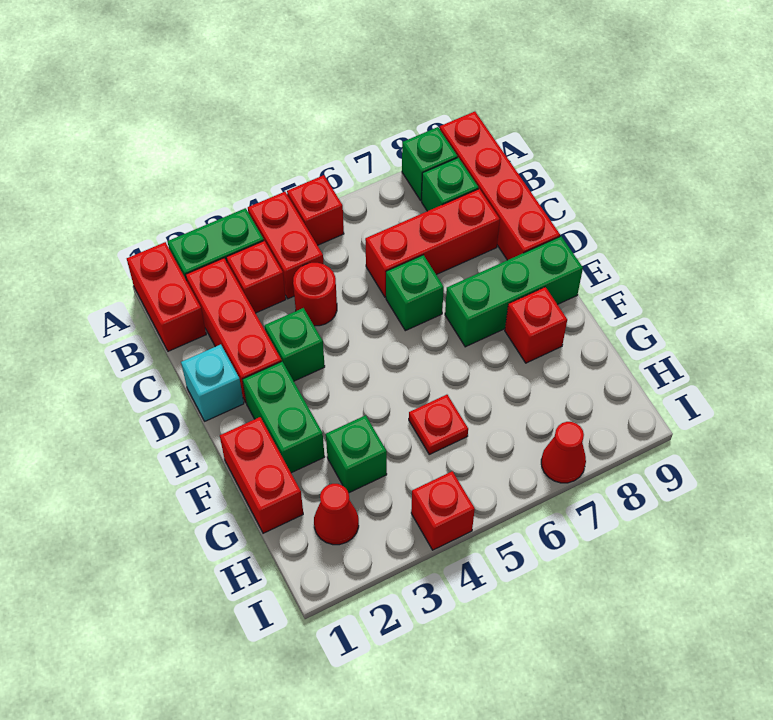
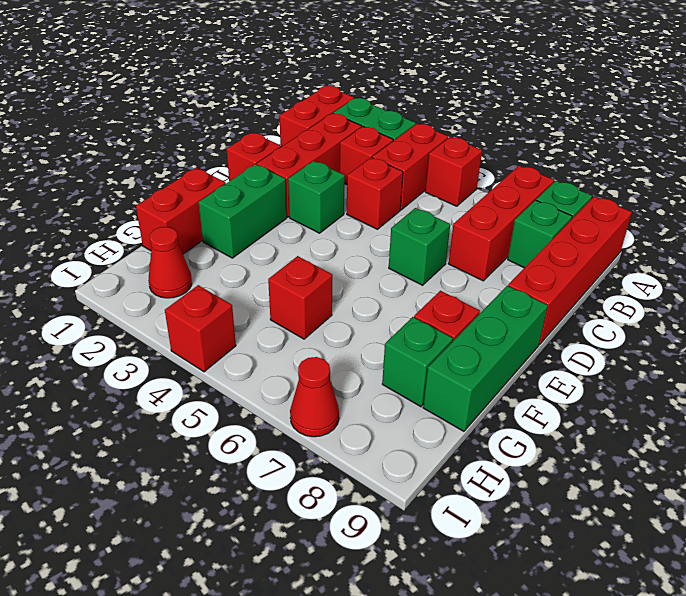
red 1x1 round brick [293,263,337,326] -> red 1x1 brick [347,158,403,229]
red 1x3 brick [365,189,500,297] -> red 1x3 brick turned to [448,165,554,281]
cyan 1x1 brick [181,344,244,421] -> red 1x1 brick [227,132,281,181]
green 1x3 brick [445,236,583,347] -> green 1x3 brick turned to [423,286,548,431]
green 1x1 brick [326,415,387,493] -> green 1x1 brick moved to [382,317,453,407]
red 1x1 plate [409,395,468,454] -> red 1x1 brick [268,256,332,339]

